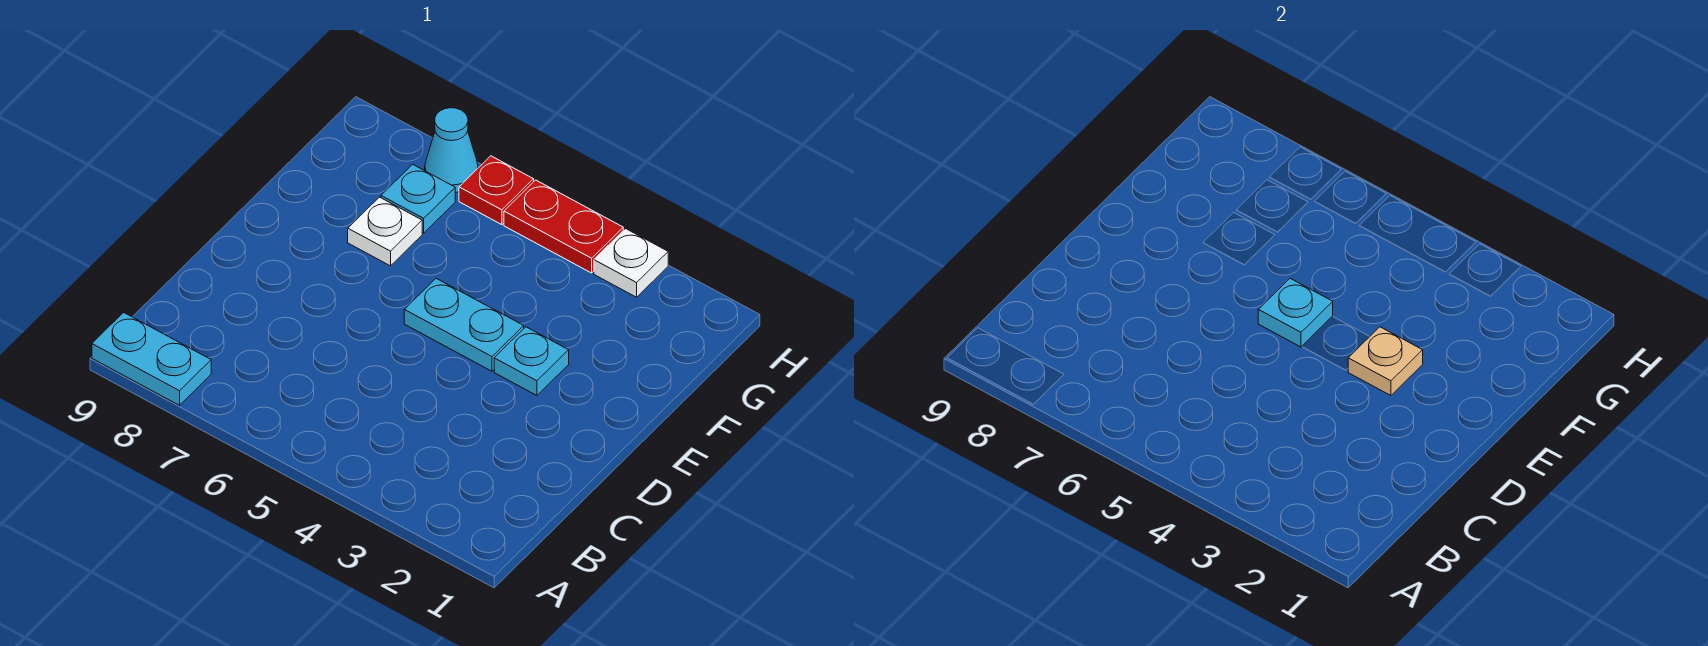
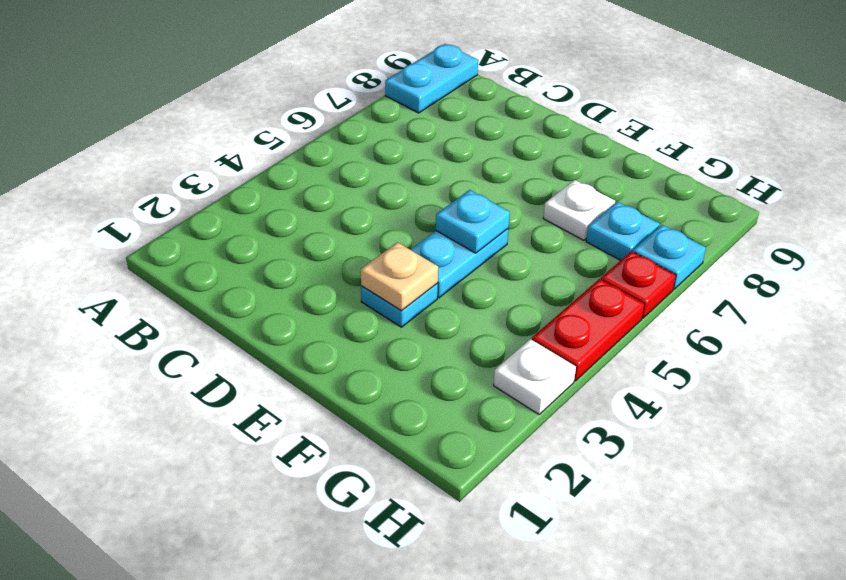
cyan 1x1 cone [425,108,478,192] -> cyan 1x1 plate [633,225,706,289]

